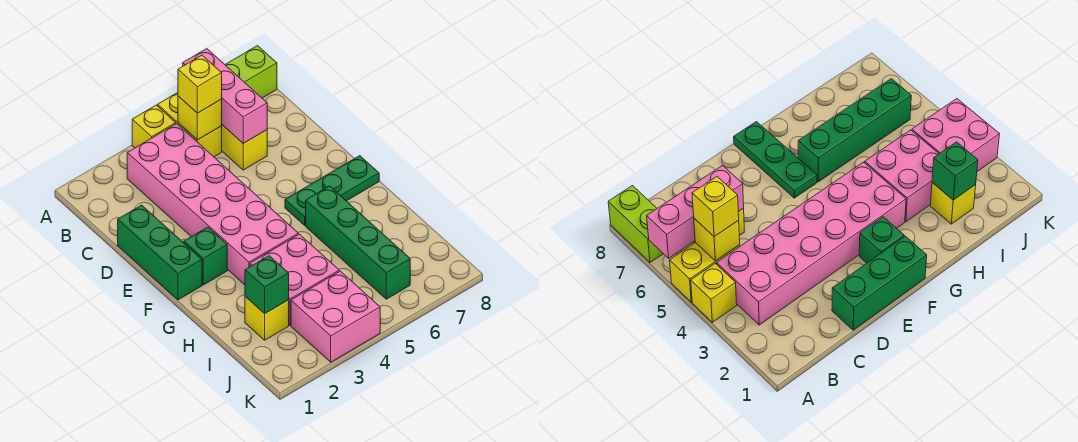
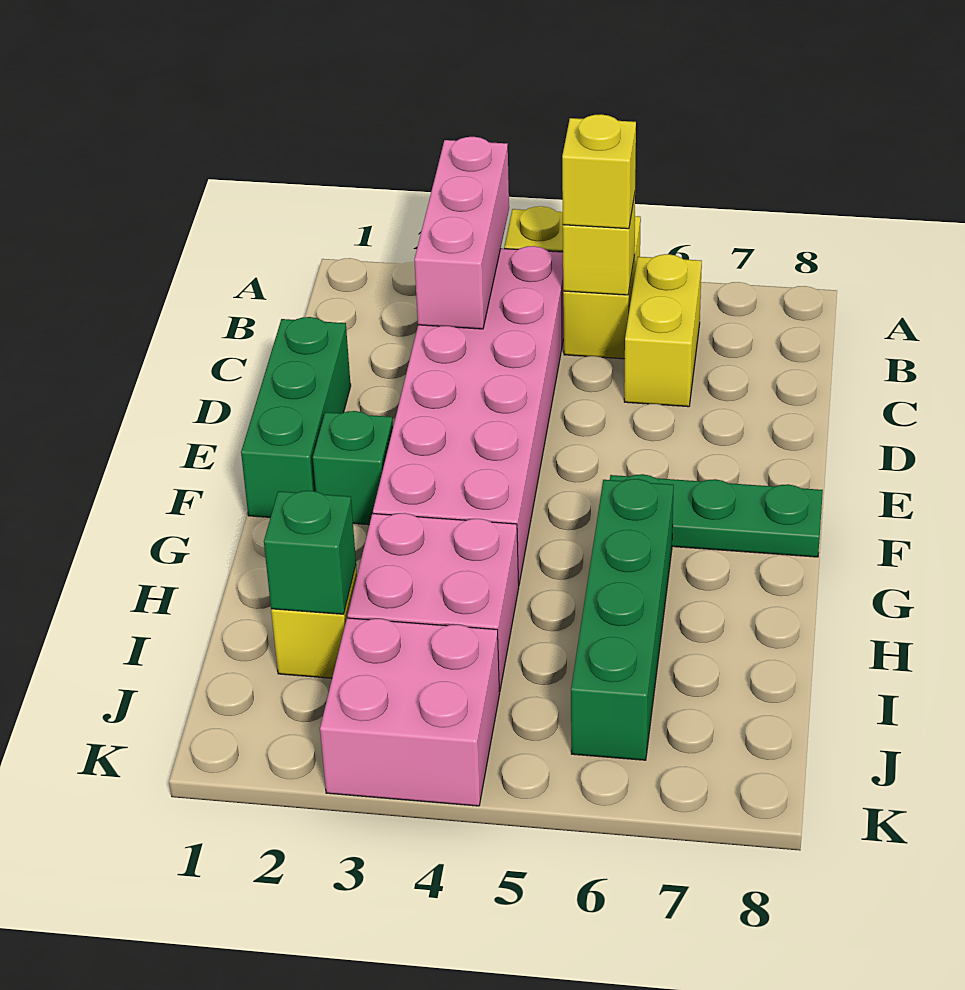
pink 1x3 brick [183,49,267,143] -> pink 1x3 brick moved to [414,137,509,329]
lime 1x2 brick [225,46,277,98] -> none

